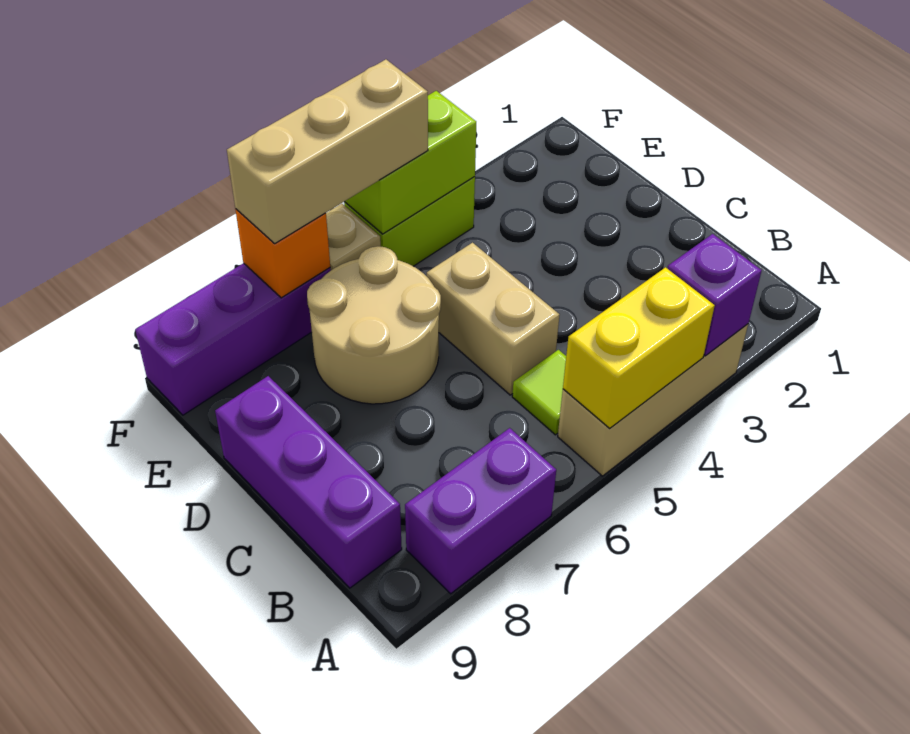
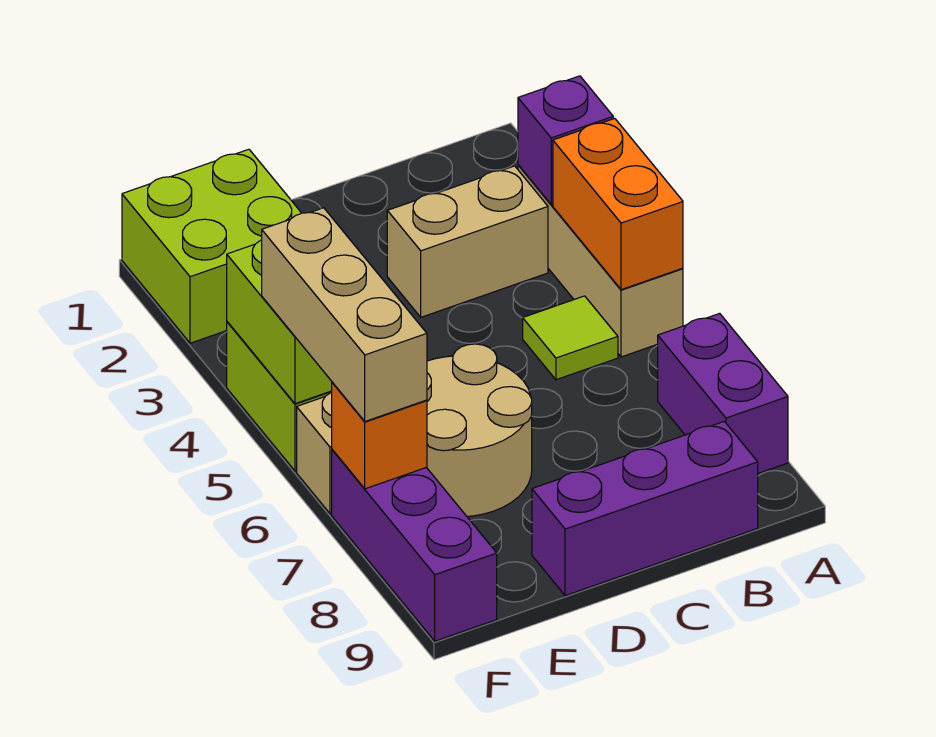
yellow 1x2 brick [563,267,715,428] -> orange 1x2 brick [553,119,683,290]
tan 1x2 brick [427,243,559,395] -> tan 1x2 brick moved to [387,166,548,317]
none -> lime 2x2 brick [122,149,301,343]

